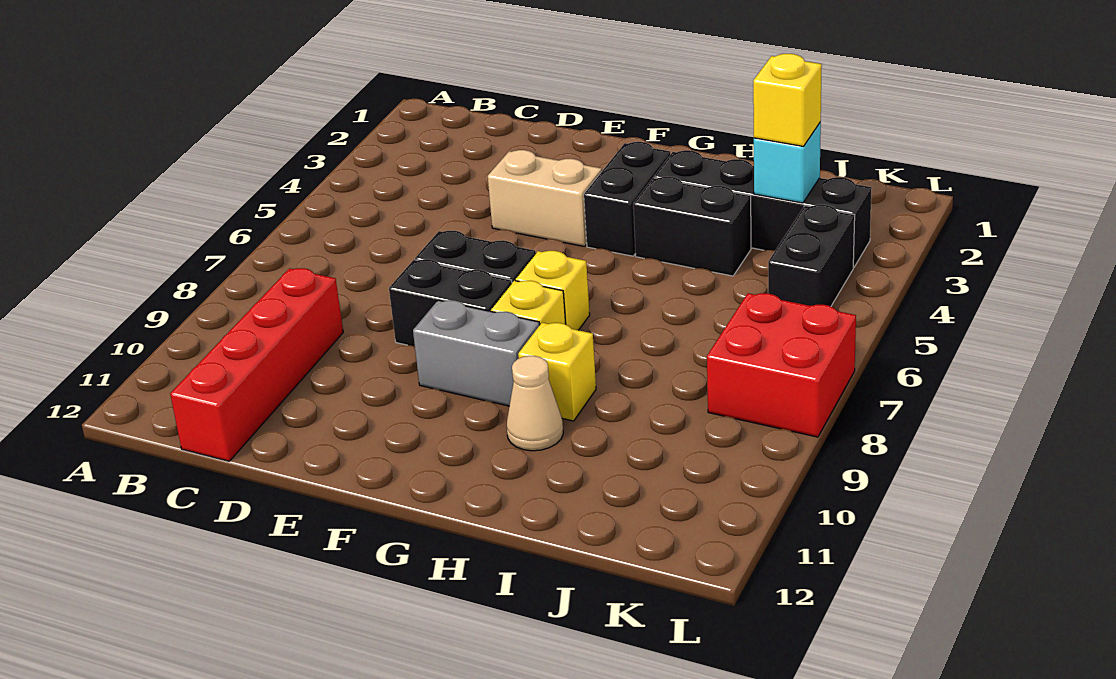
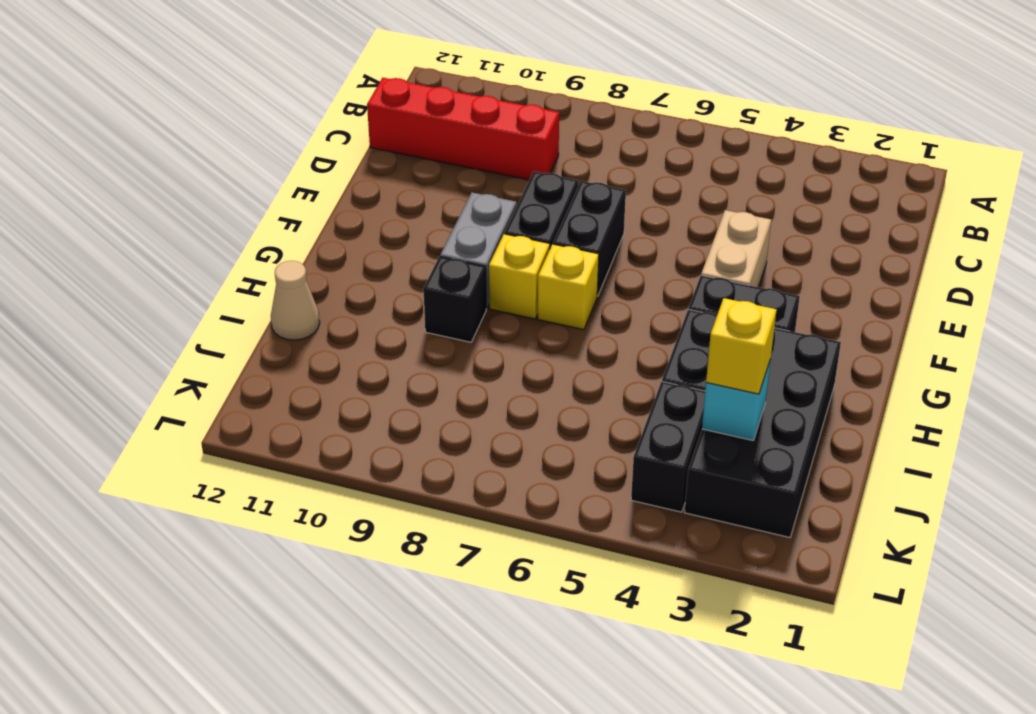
black 1x4 brick [654,150,872,268] -> black 2x4 brick [685,328,841,537]
yellow 1x1 brick [518,323,596,421] -> black 1x1 brick [423,257,486,342]
tan 1x1 cone [507,356,563,451] -> tan 1x1 cone moved to [271,261,320,340]
black 1x2 brick [768,205,855,306] -> black 1x2 brick turned to [631,382,705,512]
red 2x2 brick [707,293,856,437] -> none

